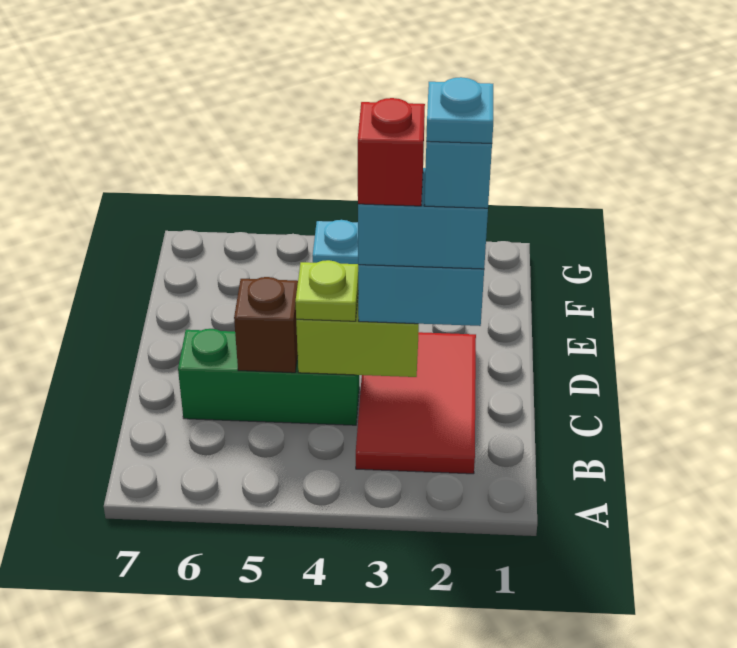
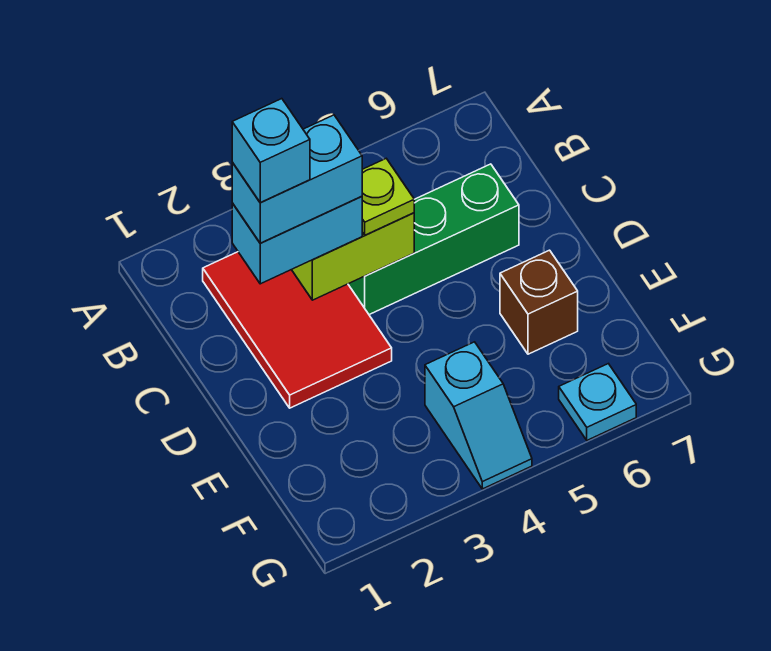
cyan 1x1 plate [426,77,493,143] -> cyan 1x1 plate moved to [559,364,636,440]
red 1x1 brick [358,98,425,206] -> none
brown 1x1 brick [234,277,298,373] -> brown 1x1 brick moved to [500,250,578,354]

